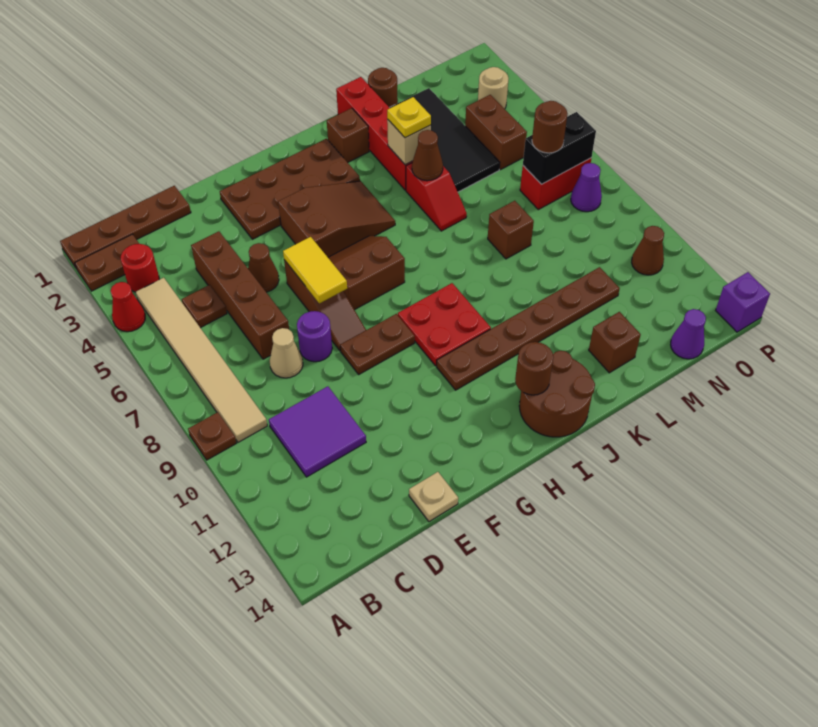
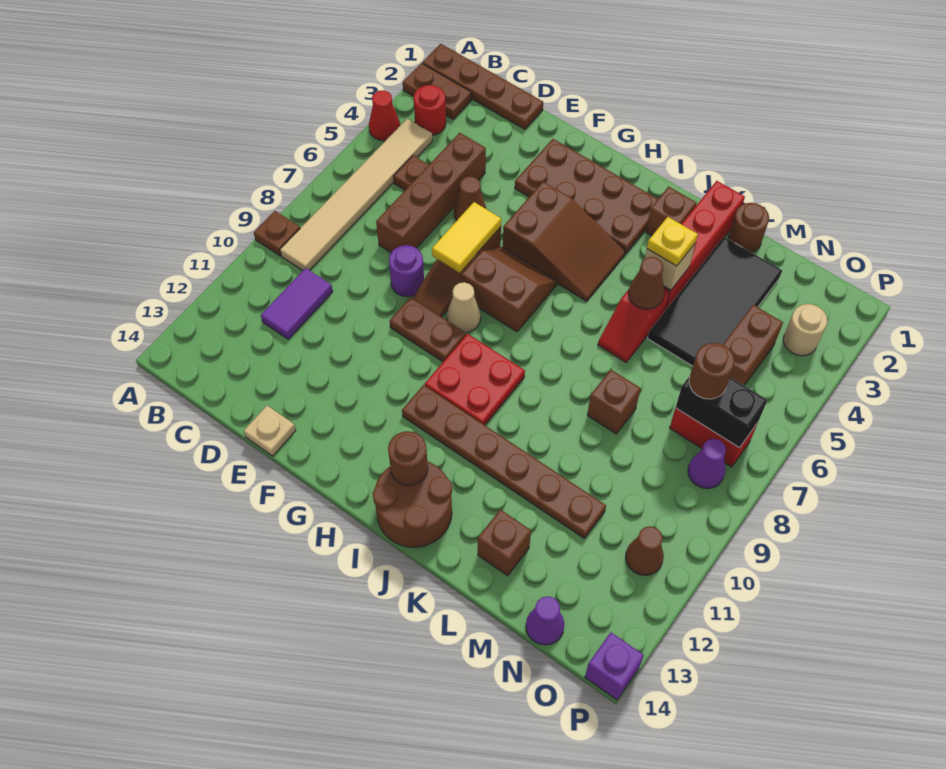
purple 2x2 tile [269,386,366,477] -> purple 1x2 tile [261,268,333,339]
tan 1x1 cone [270,328,303,378] -> tan 1x1 cone moved to [447,282,481,332]

